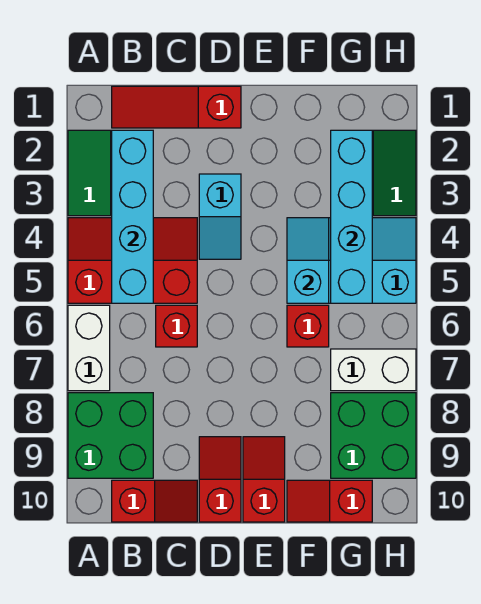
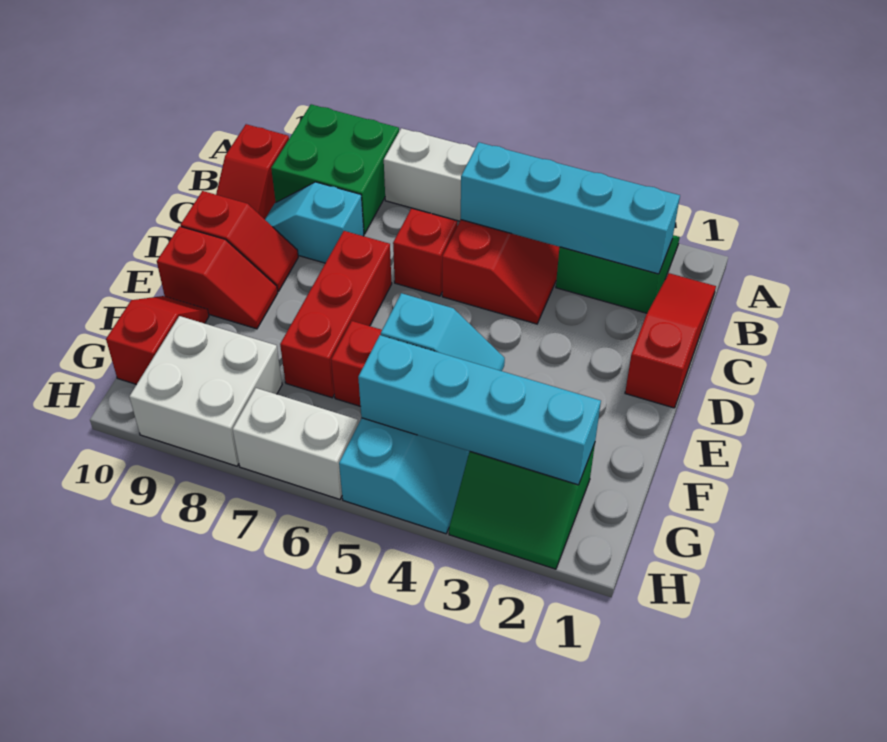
cyan 1x2 slope [199,174,241,259] -> cyan 1x2 slope moved to [265,182,364,263]
none -> red 1x3 brick [280,231,392,398]
white 1x2 brick [331,349,416,391] -> white 1x2 brick turned to [233,388,358,499]
green 2x2 brick [331,393,416,478] -> white 2x2 brick [129,316,282,466]

